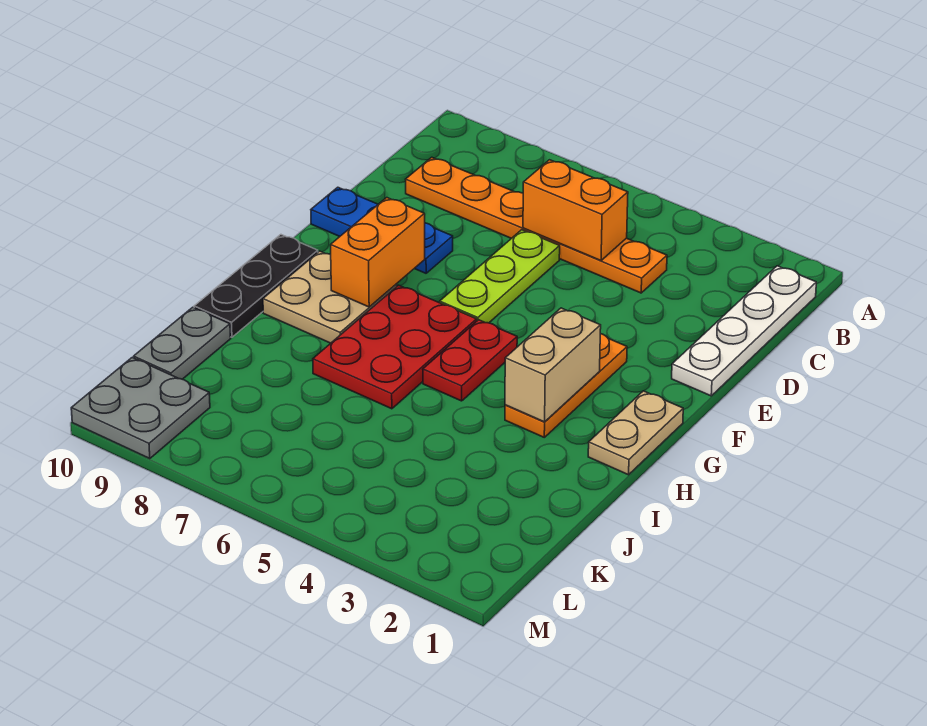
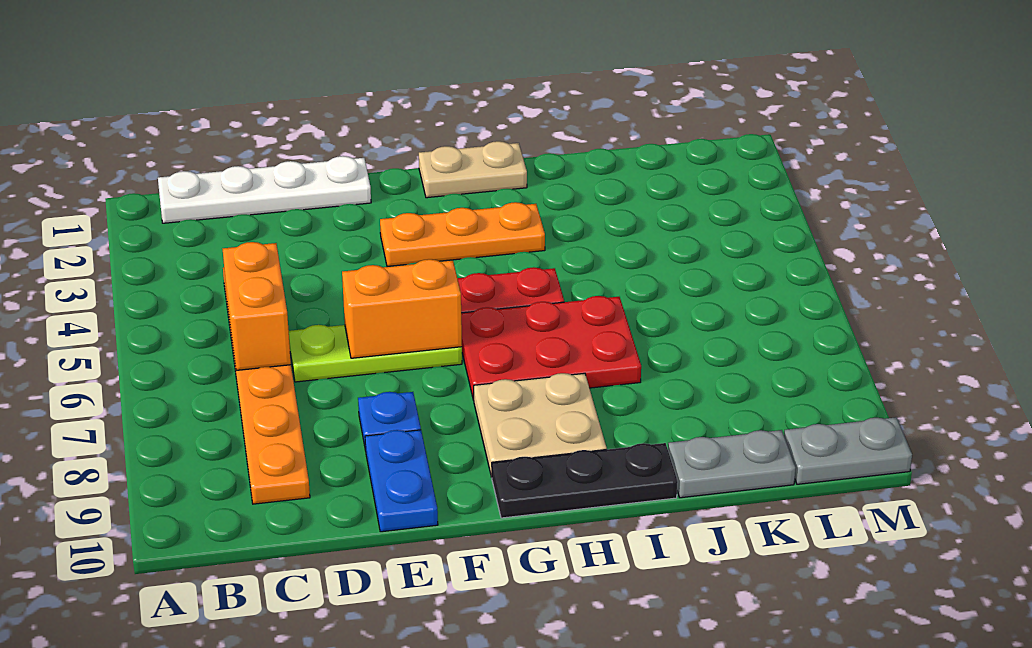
orange 1x2 brick [331,198,425,307] -> orange 1x2 brick moved to [342,259,462,358]
tan 1x2 brick [505,308,601,422] -> none
grey 2x2 plate [71,358,210,459] -> grey 1x2 plate [784,417,912,484]

